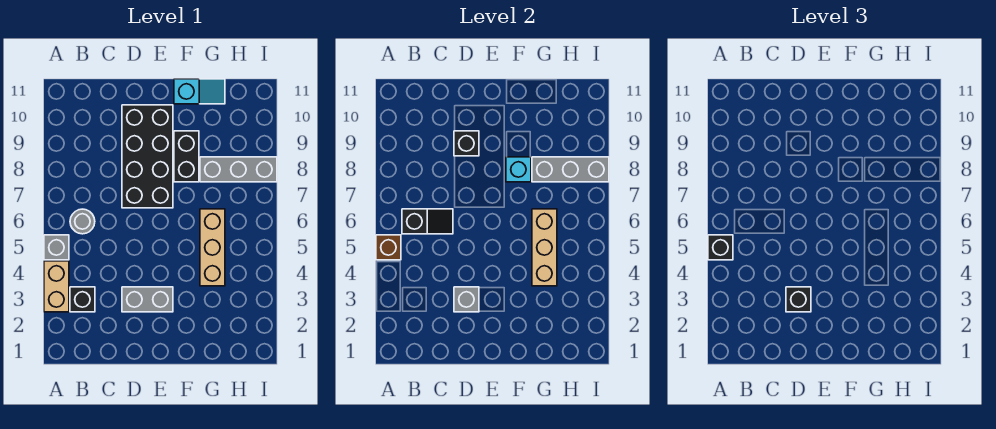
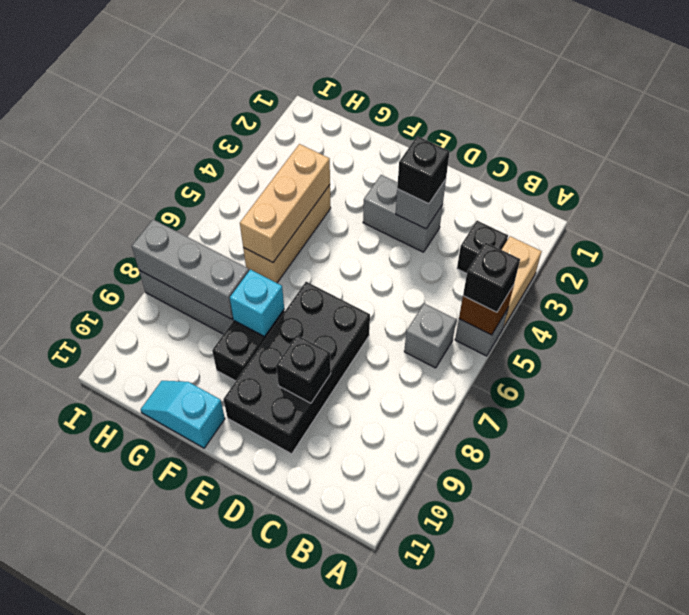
grey 1x1 round brick [70,209,95,234] -> grey 1x1 brick [404,303,456,368]
black 1x2 slope [402,209,453,234] -> none

